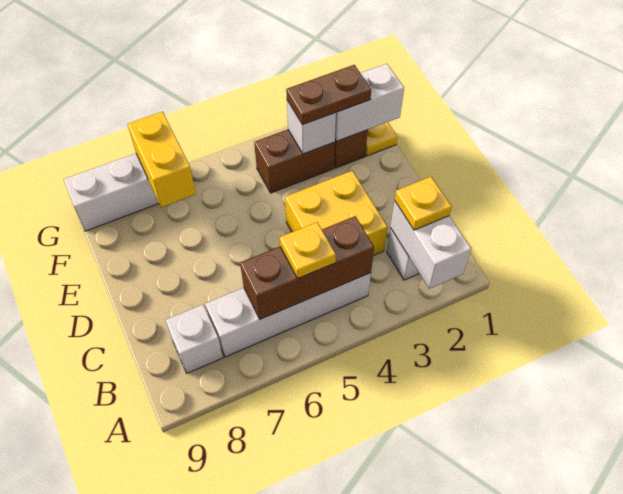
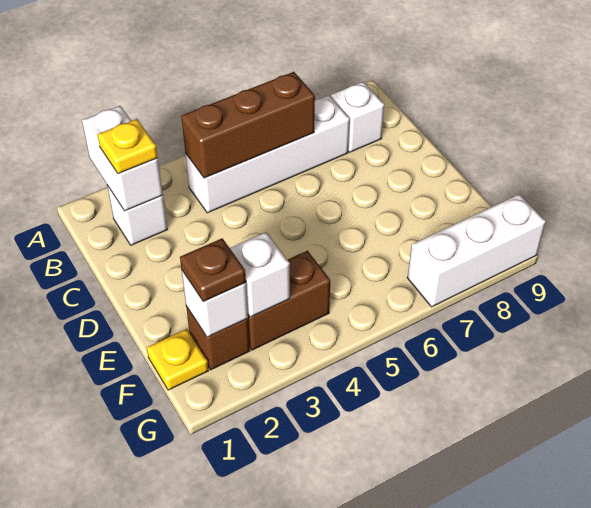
yellow 1x1 plate [279,222,336,279] -> none
yellow 2x2 brick [285,171,388,255] -> none
white 1x2 brick [335,64,404,141] -> white 1x1 brick [182,271,248,337]
brown 1x2 plate [286,65,371,125] -> brown 1x1 plate [180,238,246,301]
yellow 1x2 brick [128,112,196,207] -> none

